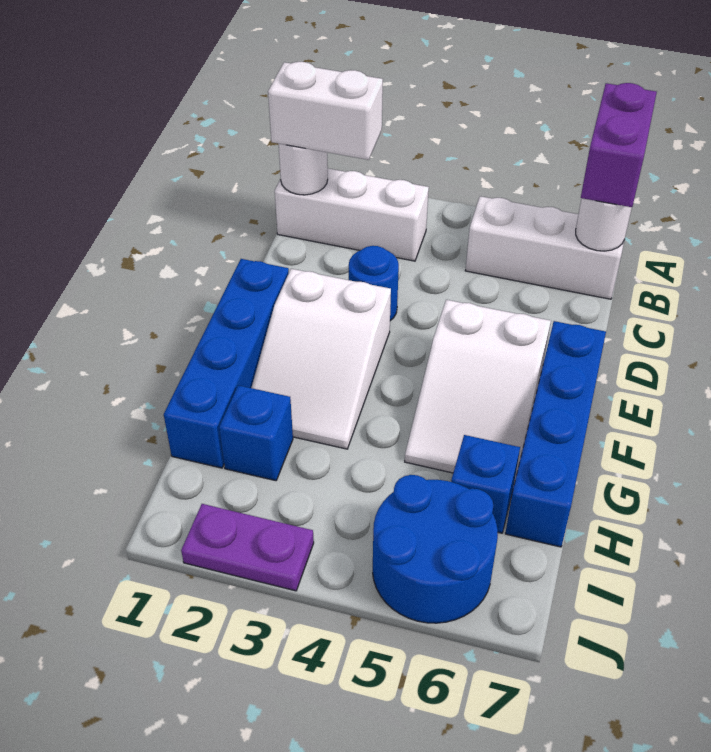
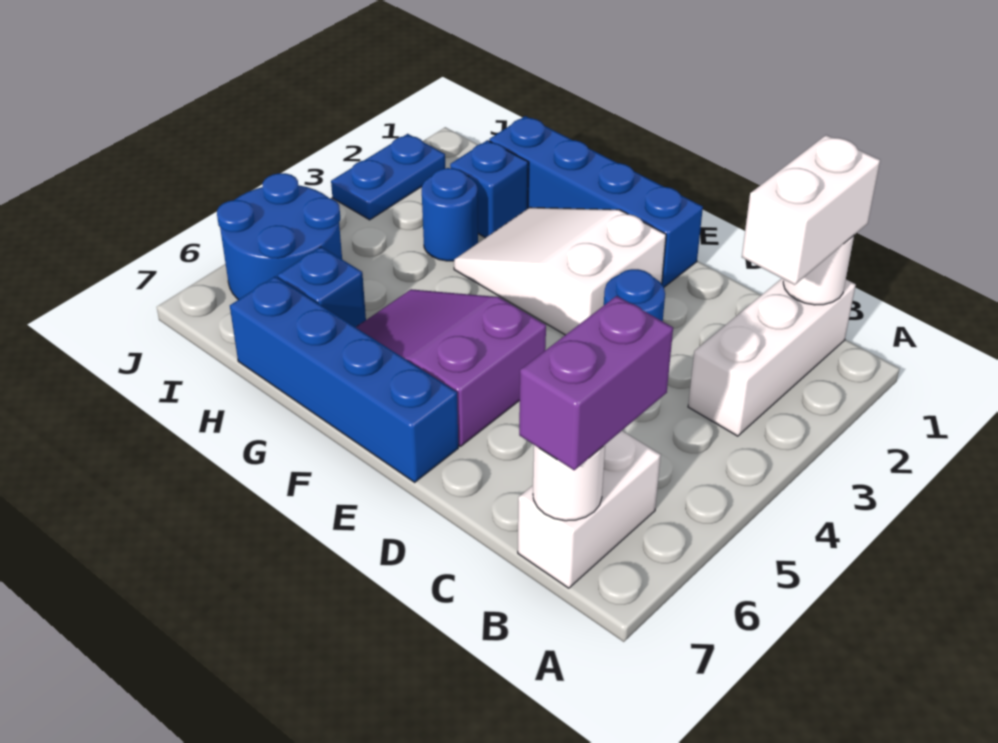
purple 1x2 brick [581,83,657,207] -> purple 1x2 brick turned to [519,296,673,470]
white 1x3 brick [465,196,624,299] -> white 1x2 brick [518,431,661,588]
white 2x3 slope [405,300,551,483] -> purple 2x3 slope [356,289,546,446]
none -> blue 1x1 round brick [422,168,478,261]
purple 1x2 plate [181,504,314,591] -> blue 1x2 plate [331,134,445,220]

